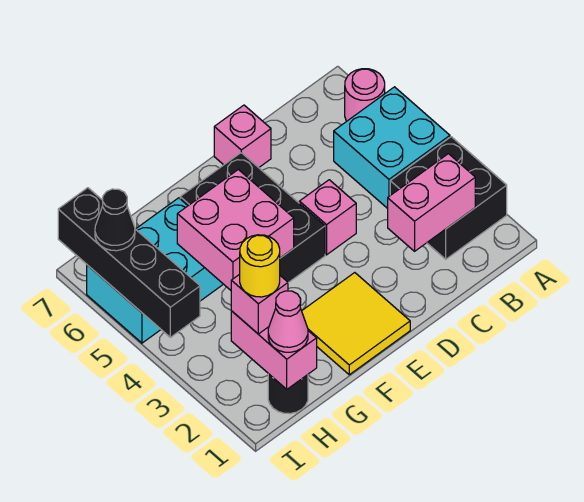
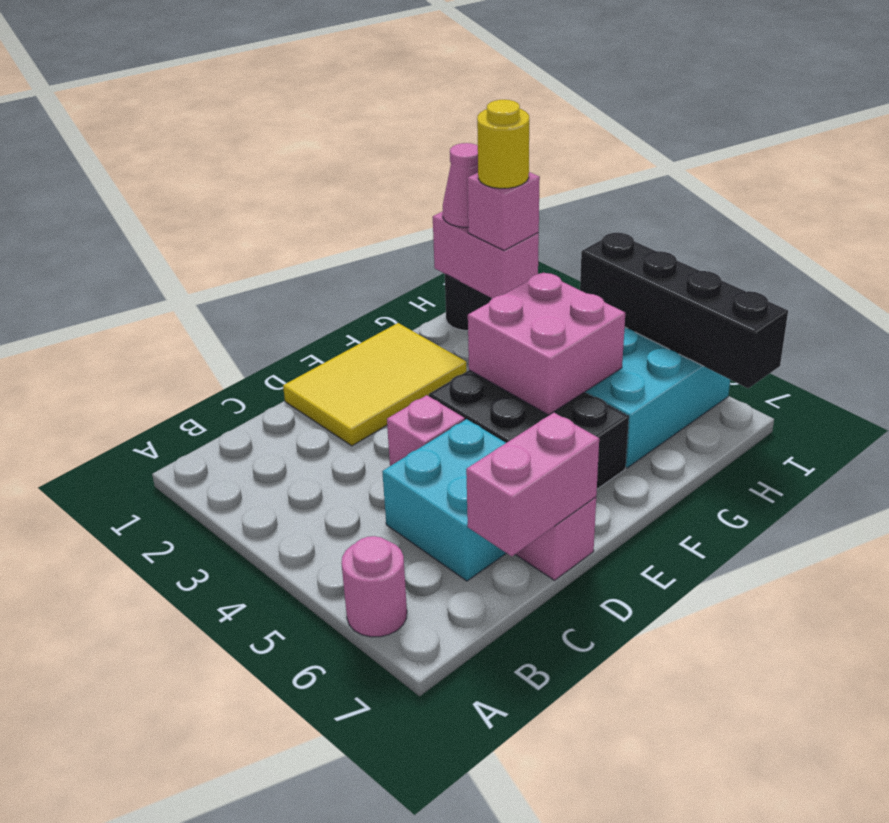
black 2x2 brick [390,137,507,259] -> none
cyan 2x2 brick [334,87,450,209] -> cyan 2x2 brick moved to [382,419,506,581]
pink 1x2 brick [388,154,475,251] -> pink 1x2 brick moved to [466,413,599,556]
yellow 2x2 tile [302,273,410,375] -> yellow 2x3 tile [283,323,467,446]
black 1x1 cone [95,189,135,251] -> none

